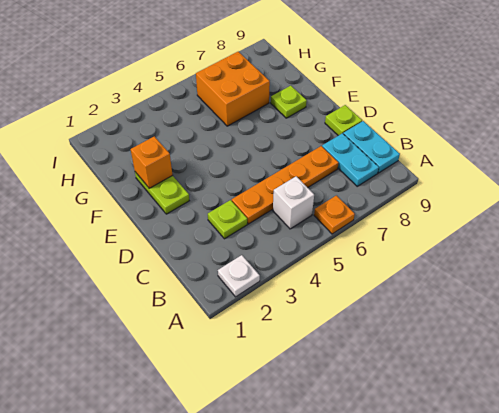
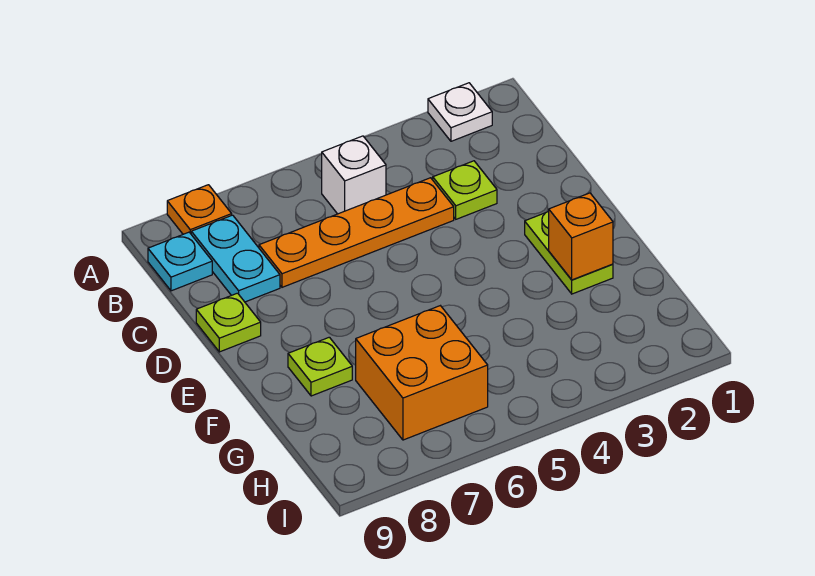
orange 1x1 plate [314,195,355,234] -> orange 1x1 plate moved to [167,185,232,234]
cyan 1x2 plate [343,121,400,173] -> cyan 1x1 plate [148,232,212,291]

